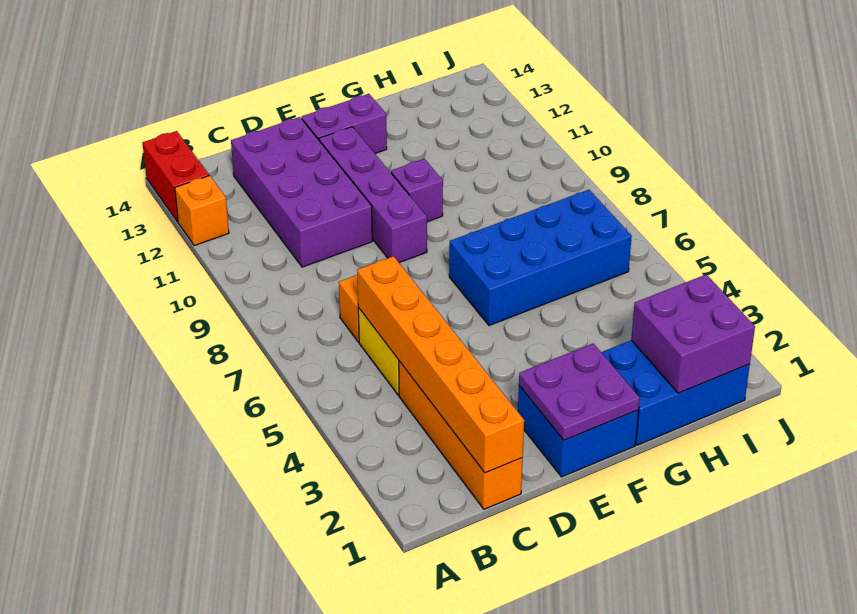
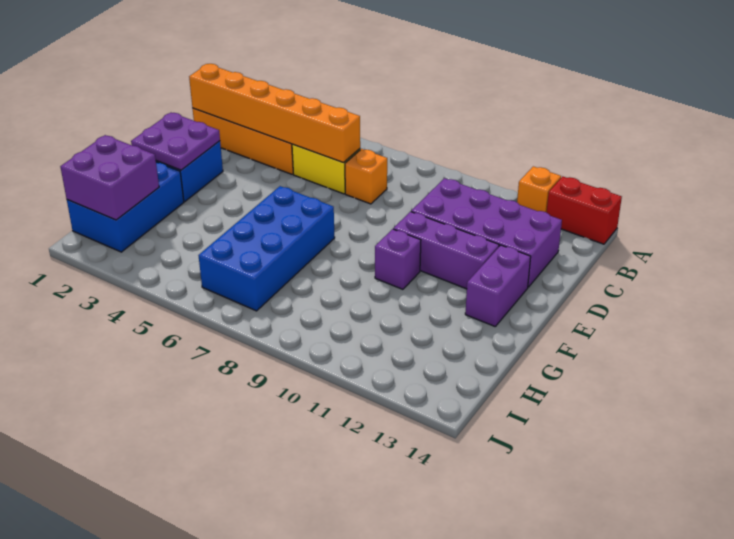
purple 1x4 brick [319,127,427,263] -> purple 1x3 brick [393,212,499,289]

